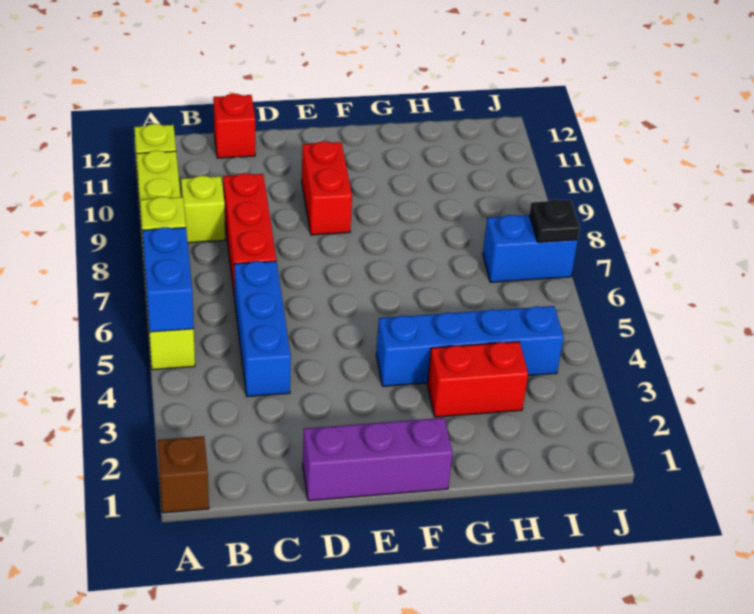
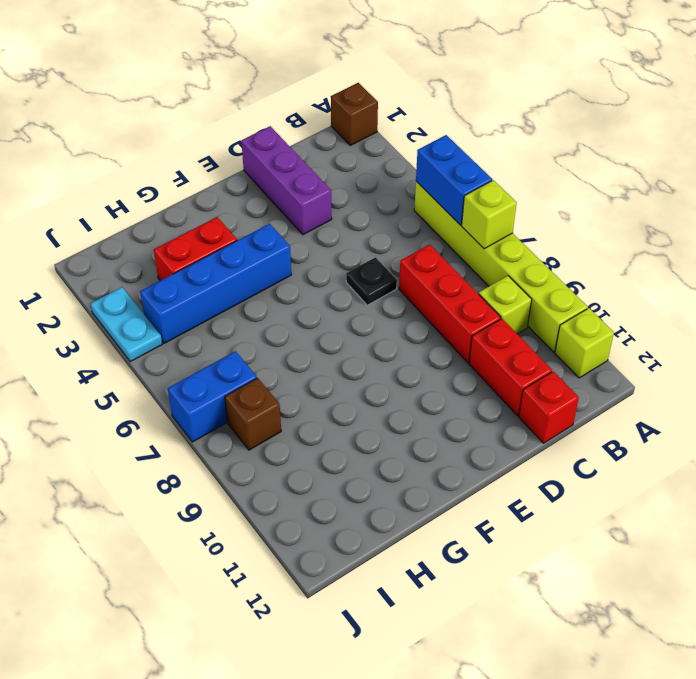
blue 1x3 brick [234,261,291,397] -> none
purple 1x3 brick [303,418,452,501] -> purple 1x3 brick turned to [241,126,332,235]
red 1x2 brick [302,141,352,235] -> red 1x2 brick moved to [469,319,552,416]
none -> brown 1x1 brick [225,378,281,450]
none -> cyan 1x2 plate [90,287,162,362]
black 1x1 plate [529,200,580,242] -> black 1x1 plate moved to [346,257,397,305]

